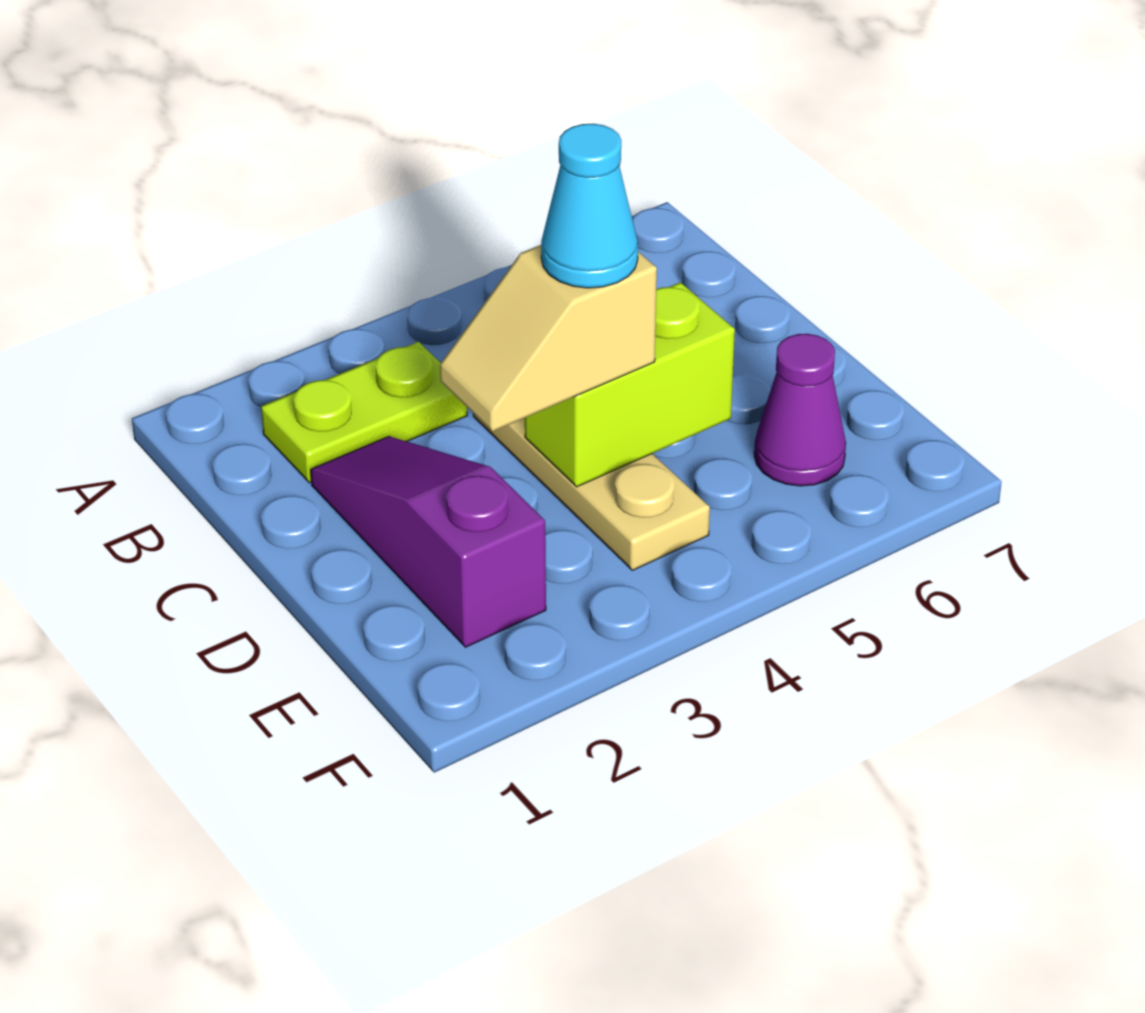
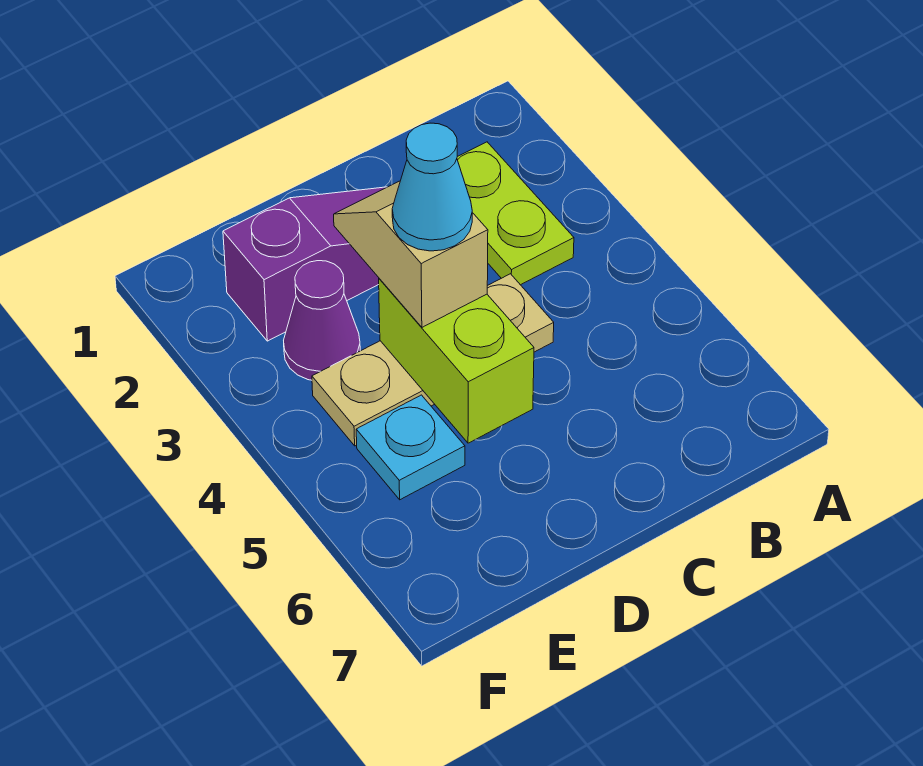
none -> cyan 1x1 plate [356,395,465,500]
purple 1x1 cone [754,334,846,486] -> purple 1x1 cone moved to [284,261,360,380]

